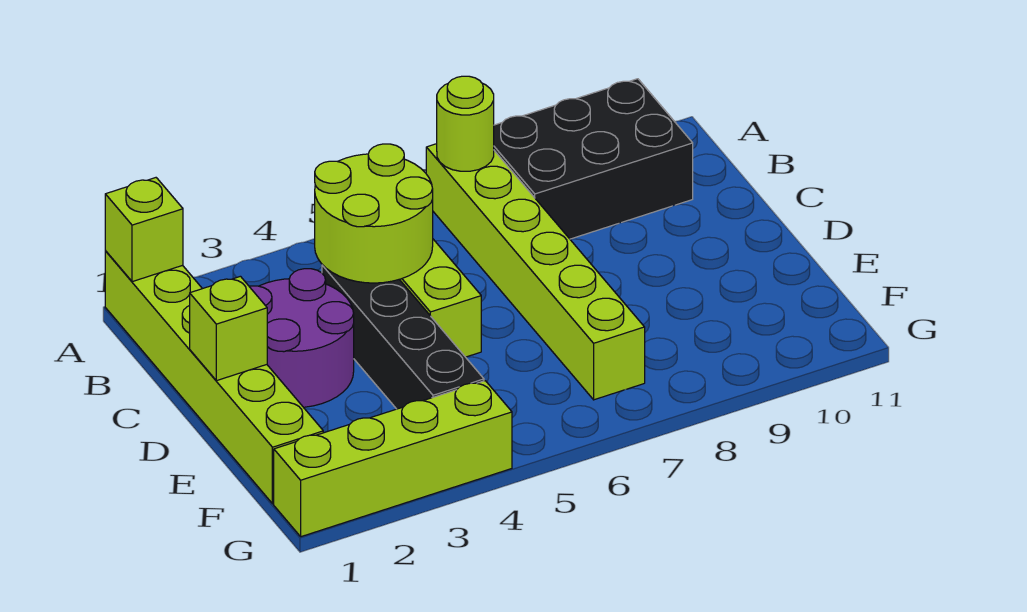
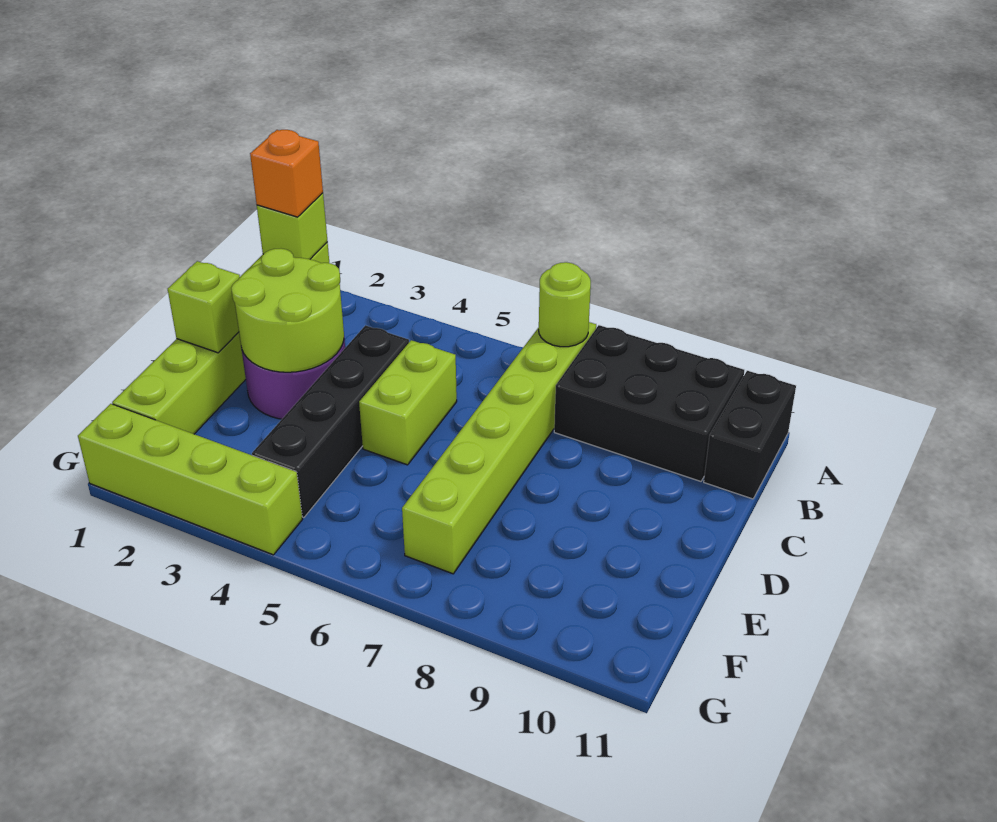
none -> orange 1x1 brick [250,130,323,217]
none -> black 1x2 brick [704,371,796,499]
lime 2x2 round brick [315,144,433,283] -> lime 2x2 round brick moved to [231,249,344,372]

